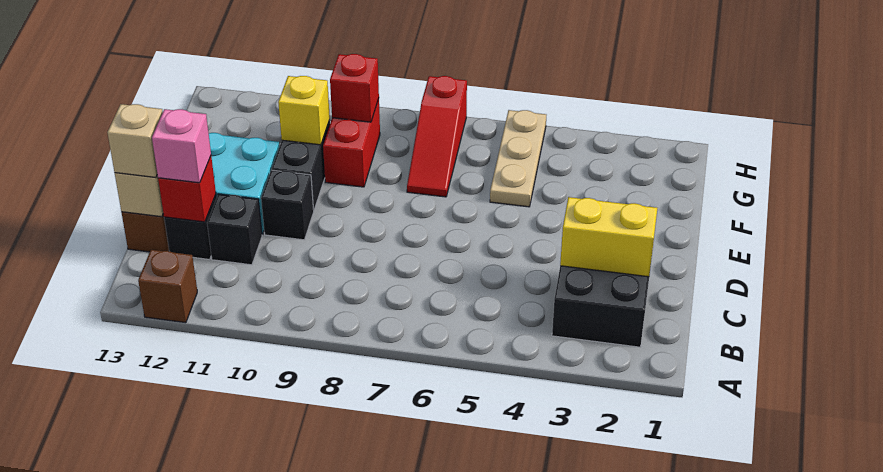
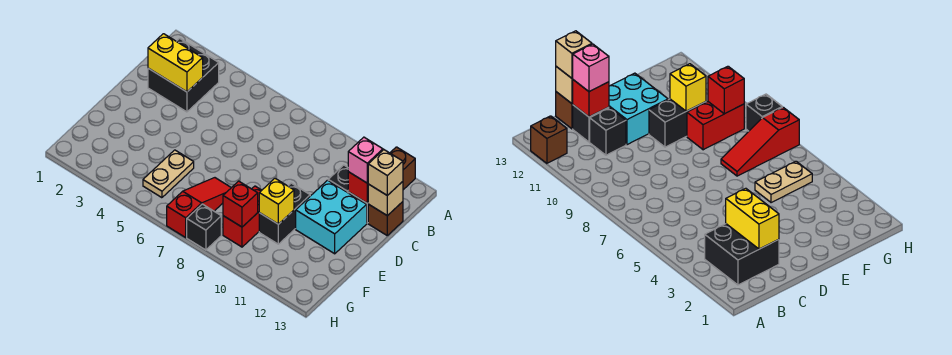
black 1x1 brick [261,170,314,240] -> black 1x1 brick moved to [187,204,221,250]
tan 1x3 plate [490,110,546,207] -> tan 1x2 plate [143,150,194,198]

